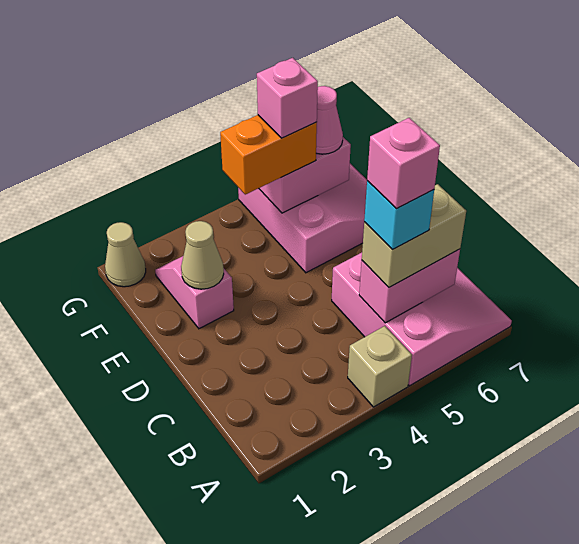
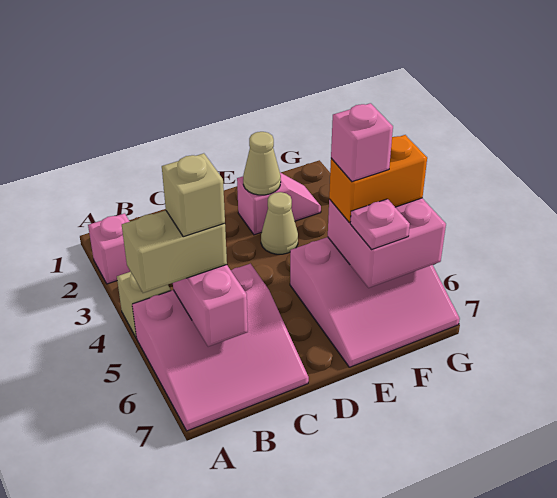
tan 1x2 brick [362,184,466,287] -> tan 1x2 brick turned to [122,210,227,293]
cyan 1x1 brick [364,181,434,249] -> tan 1x1 brick [162,153,225,237]
pink 1x1 brick [367,118,440,209] -> pink 1x1 brick moved to [88,213,130,284]
orange 1x2 brick [220,115,317,195] -> orange 1x2 brick turned to [329,135,427,223]
pink 1x1 cone [316,86,343,154] -> pink 1x1 plate [350,199,410,250]
tan 1x1 cone [105,222,146,287] -> tan 1x1 cone moved to [261,192,298,254]

